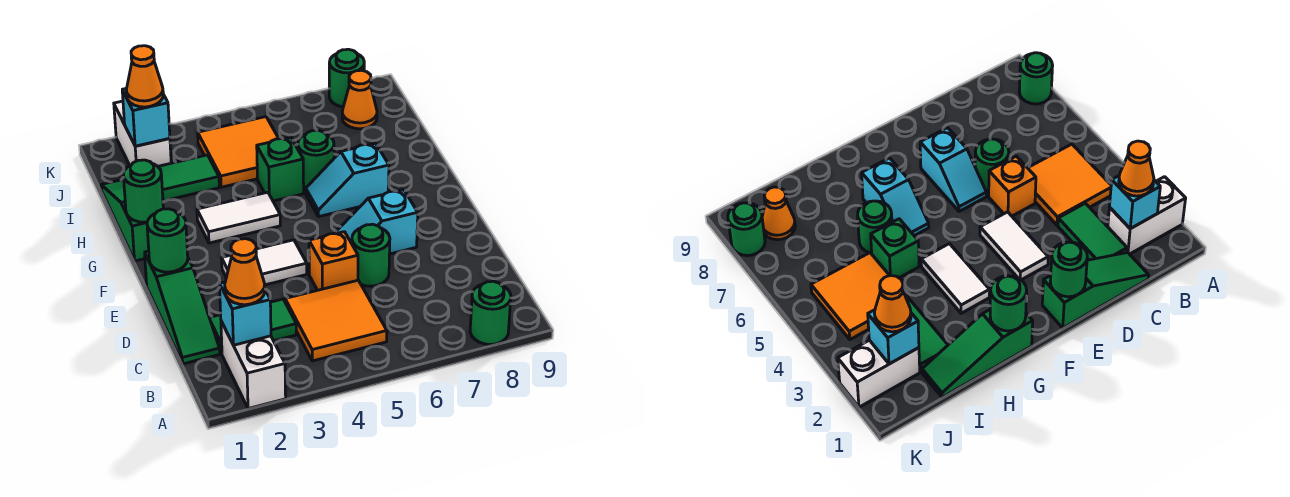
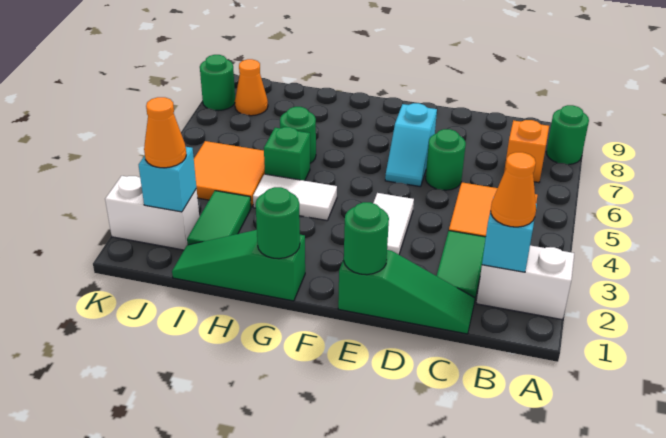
orange 1x1 brick [309,232,358,290] -> orange 1x1 brick moved to [504,120,549,183]
white 1x2 tile [197,192,280,243] -> white 1x2 tile turned to [253,174,337,220]
cyan 1x2 slope [306,143,389,217] -> none

